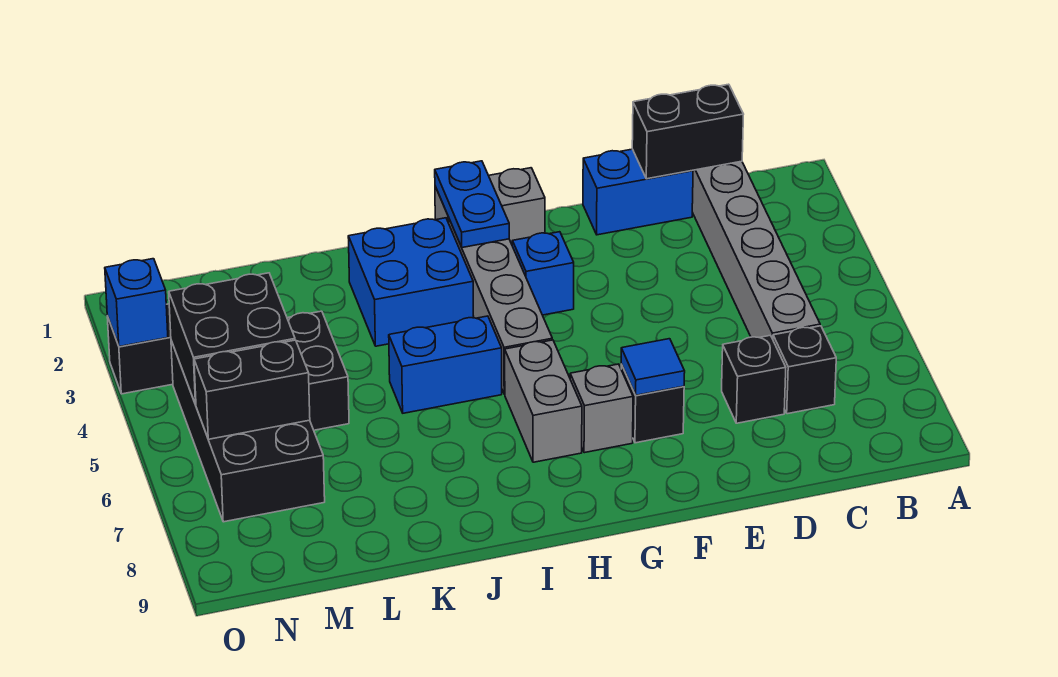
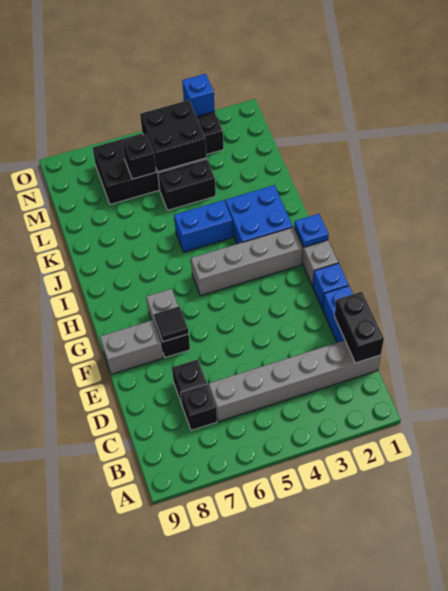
blue 1x1 tile [621,339,685,395] -> black 1x1 tile [154,306,189,342]
blue 1x1 brick [512,232,574,315] -> blue 1x1 brick moved to [313,263,348,309]
blue 1x2 plate [435,161,509,248] -> blue 1x1 plate [295,214,329,247]
grey 1x2 brick [505,340,582,462] -> grey 1x2 brick moved to [100,320,163,374]
blue 1x2 brick [389,316,502,413] -> blue 1x2 brick turned to [174,200,233,252]
black 1x2 brick [194,340,310,439] -> black 1x1 brick [122,134,156,179]

